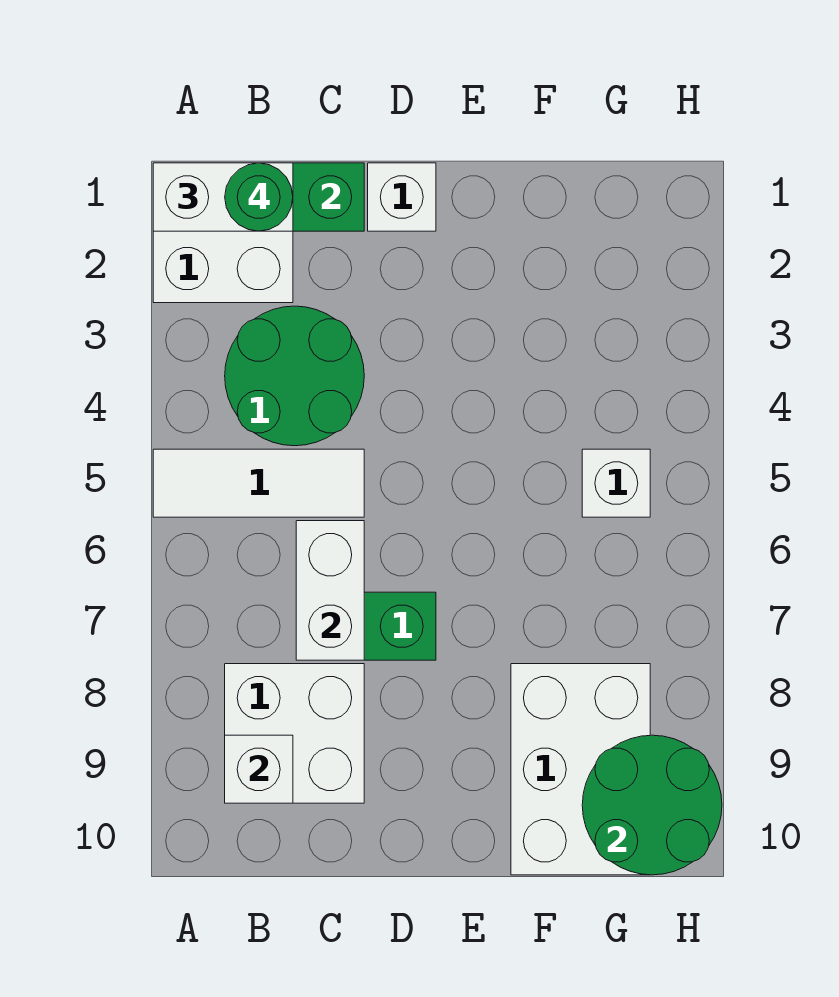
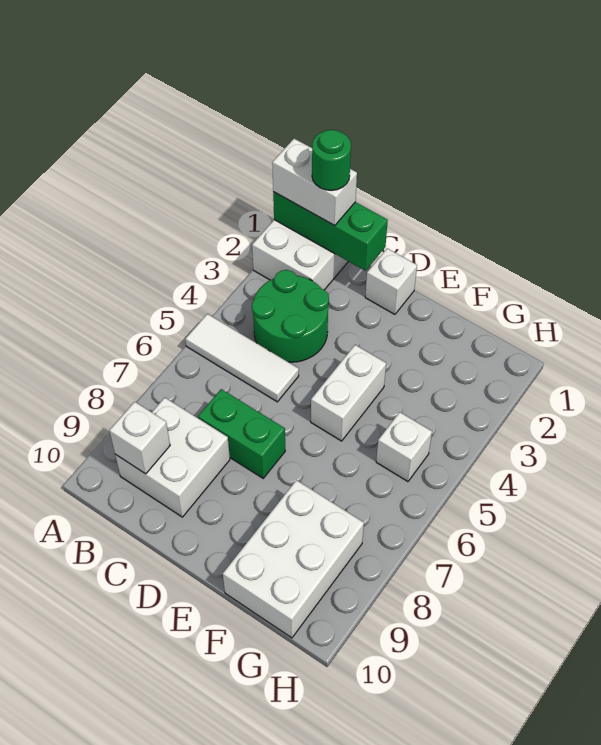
white 1x2 brick [296,521,364,660] -> white 1x2 brick moved to [311,345,386,441]
green 2x2 round brick [582,735,722,875] -> none

